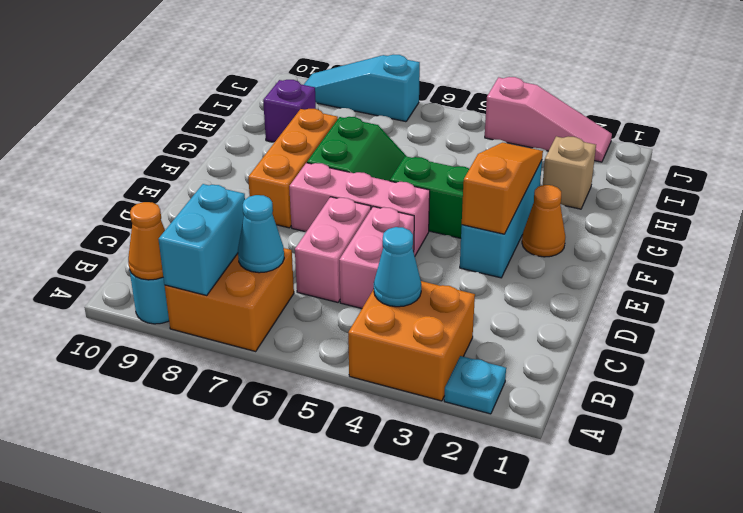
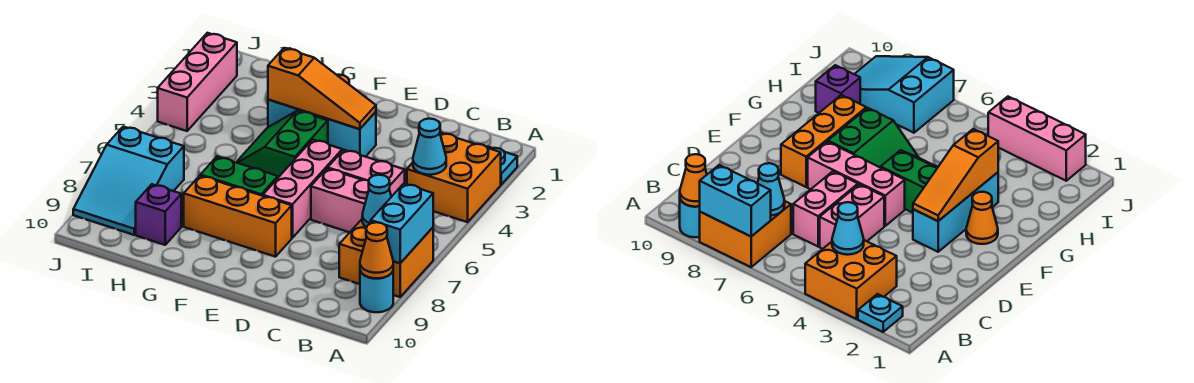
cyan 1x2 brick [158,184,245,295] -> cyan 1x2 brick turned to [371,184,433,263]
orange 1x3 slope [462,143,543,234] -> orange 1x3 slope turned to [268,48,376,129]
tan 1x1 brick [543,136,596,209] -> none
pink 1x3 slope [485,77,612,162] -> pink 1x3 brick [158,33,237,131]
cyan 1x3 slope [304,55,420,122] -> cyan 2x3 slope [73,127,184,235]

